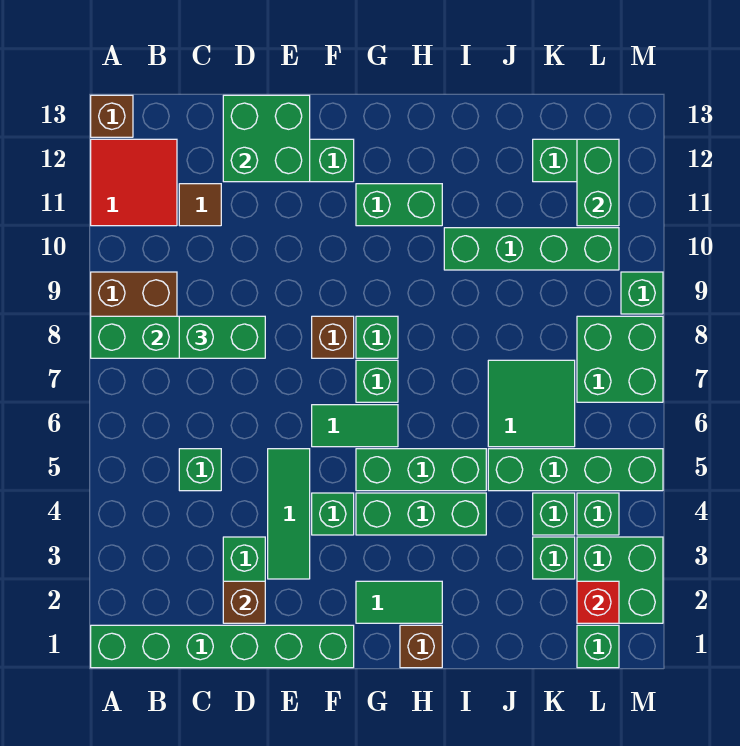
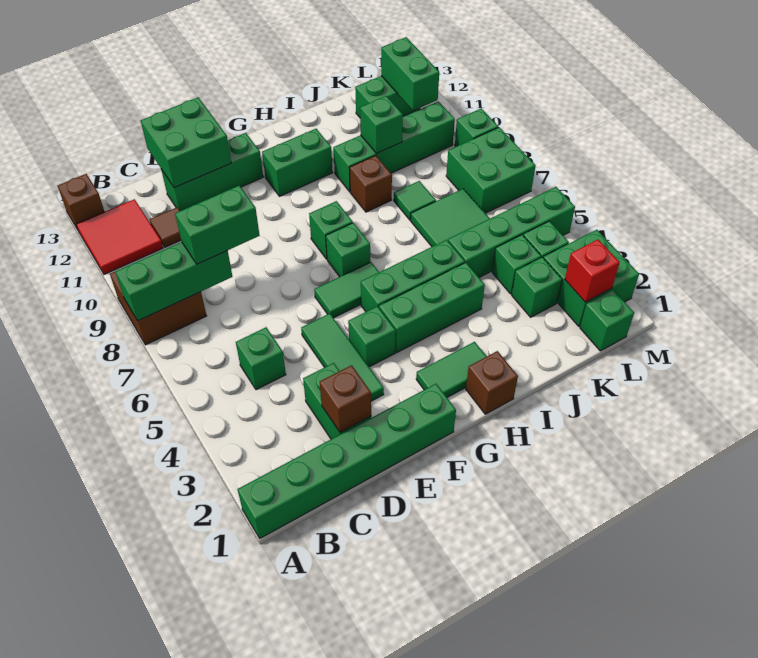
brown 1x1 brick [312,316,354,358] -> brown 1x1 brick moved to [350,155,392,212]
none -> green 1x1 tile [394,181,436,220]
none -> green 1x1 brick [360,96,403,153]

